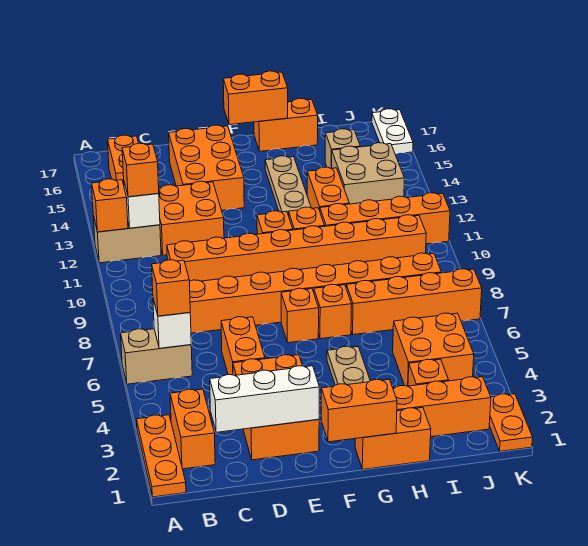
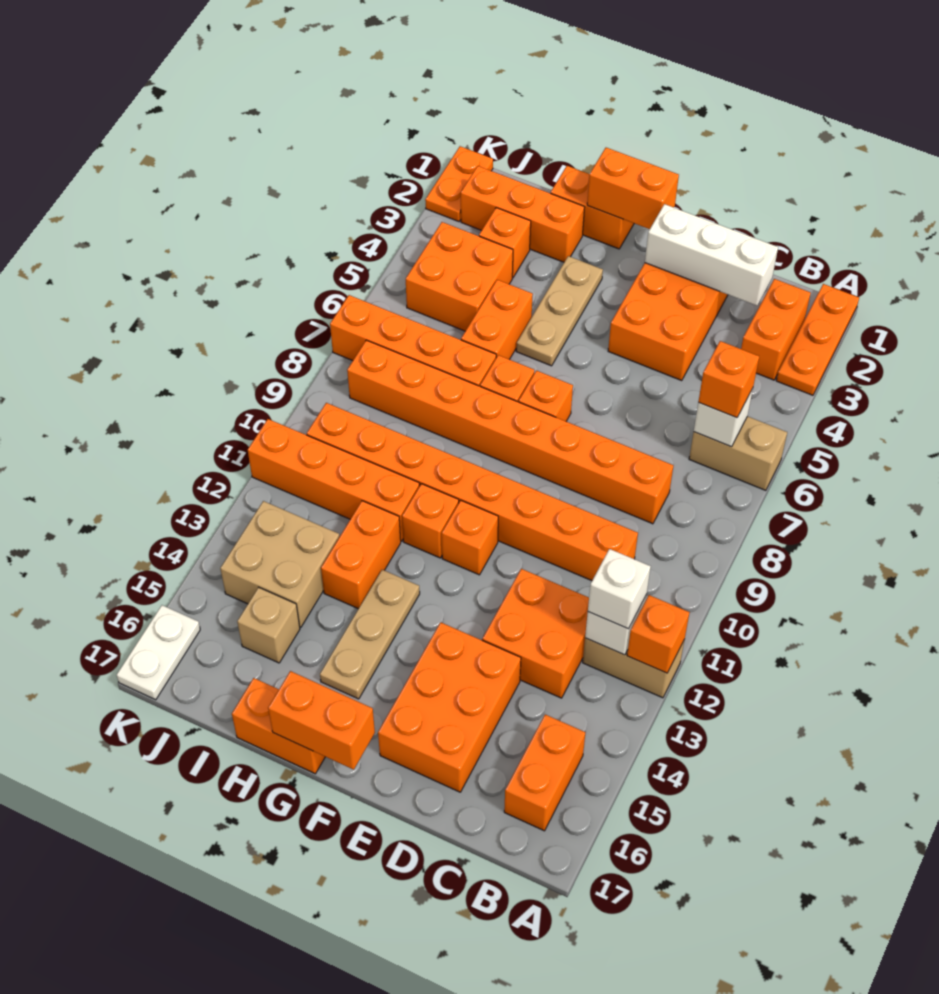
orange 1x1 brick [122,143,159,197] -> white 1x1 brick [588,549,651,629]
orange 1x2 brick [221,317,265,375] -> orange 1x2 brick moved to [461,280,533,359]

